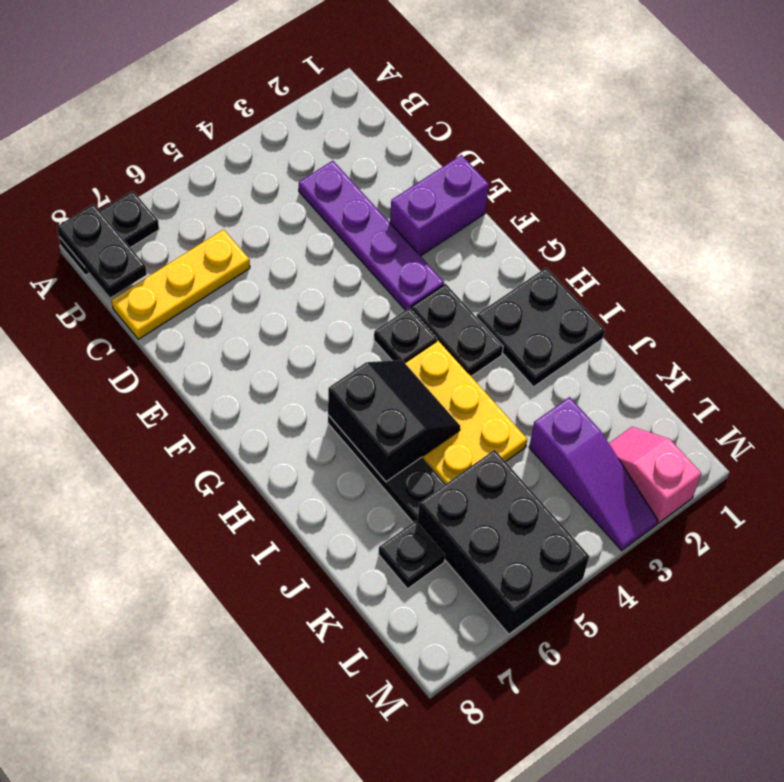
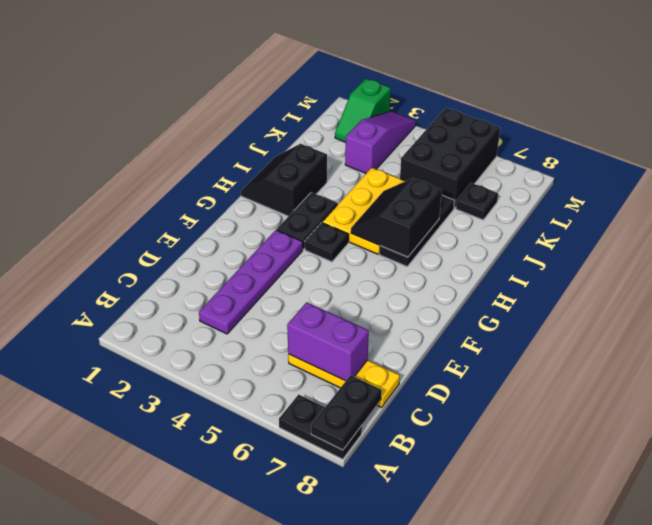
purple 1x2 brick [390,155,489,256] -> purple 1x2 brick moved to [287,302,369,381]
black 2x2 plate [476,268,605,387] -> black 2x2 slope [241,144,327,216]
pink 1x2 slope [609,427,702,523] -> green 1x2 slope [335,79,391,142]

